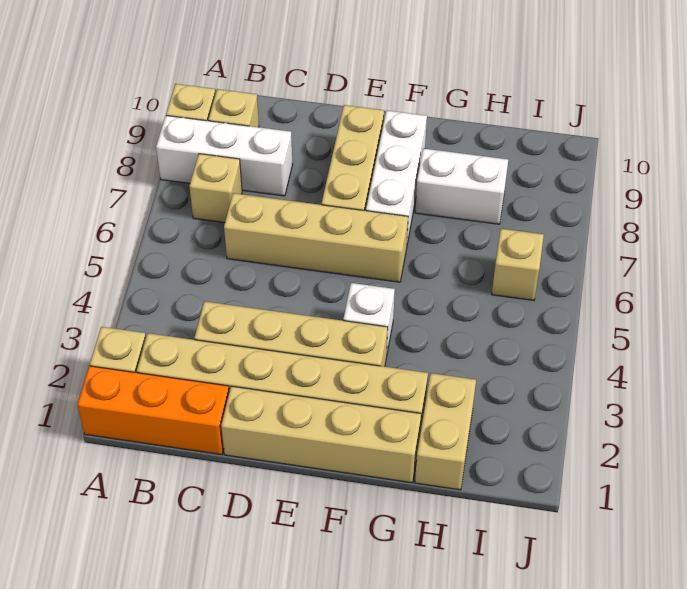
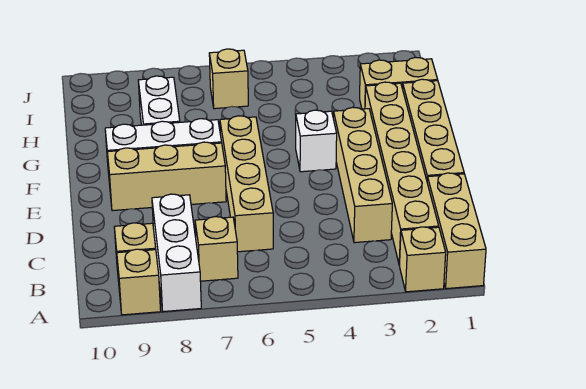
orange 1x3 brick [77,366,229,455] -> tan 1x3 brick [427,173,486,289]

